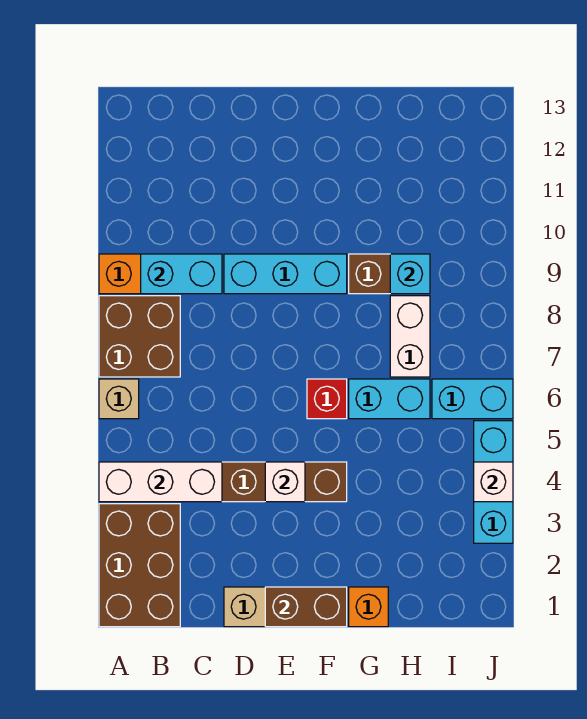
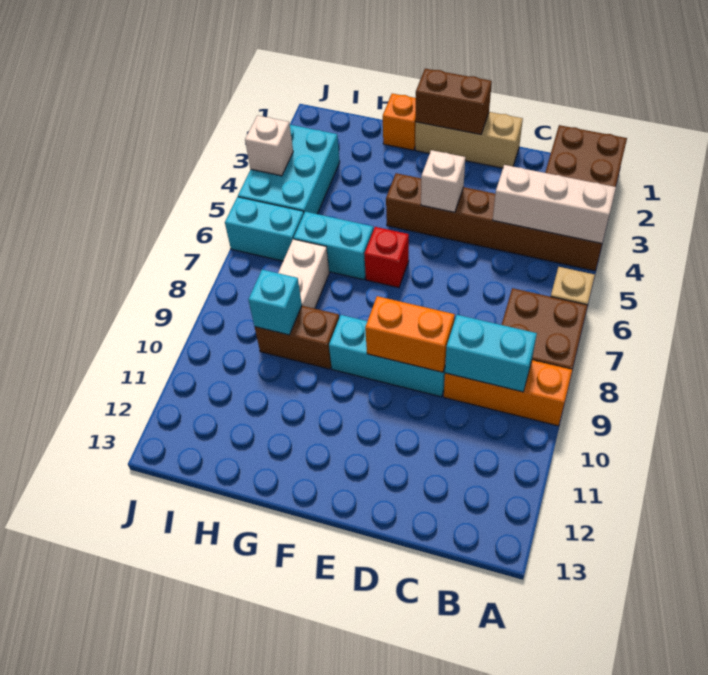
none -> orange 1x2 brick [365,296,455,372]
cyan 1x3 brick [474,421,513,543] -> cyan 2x3 brick [238,125,340,214]

